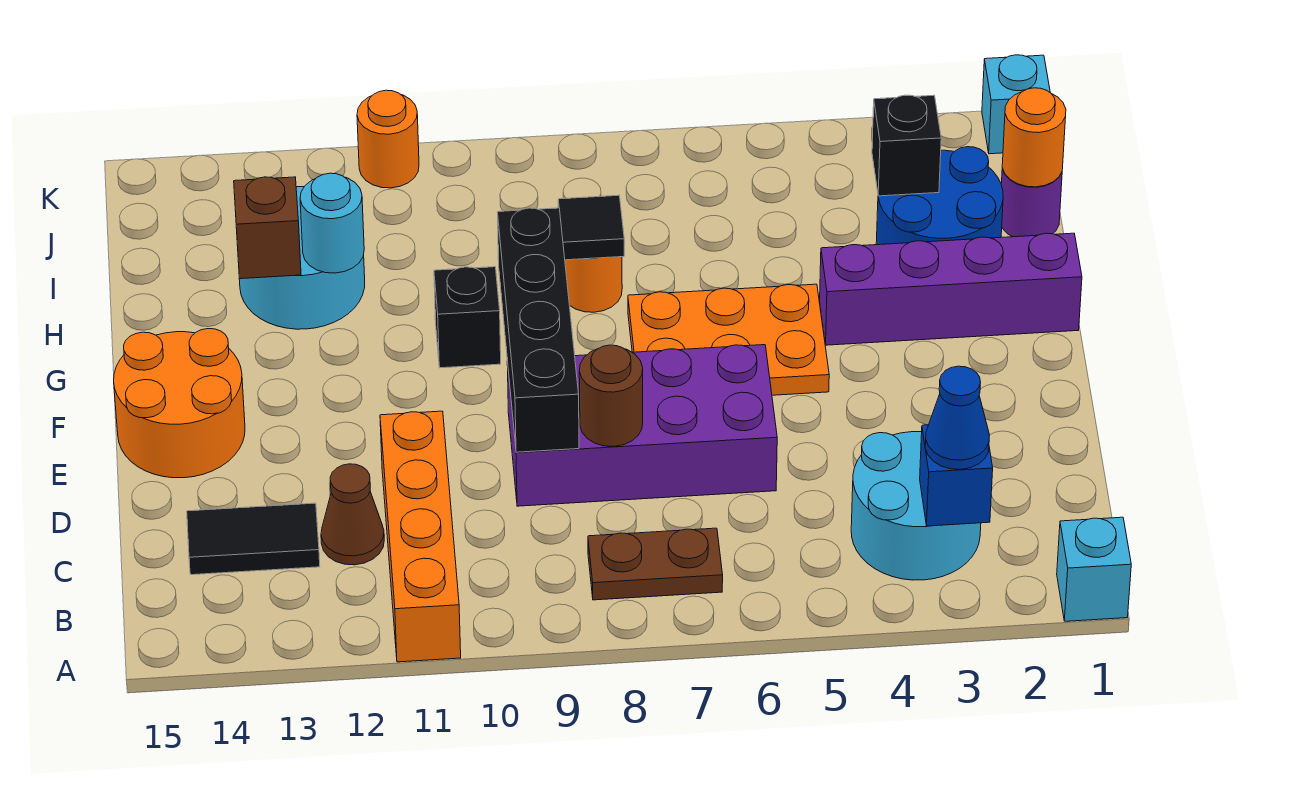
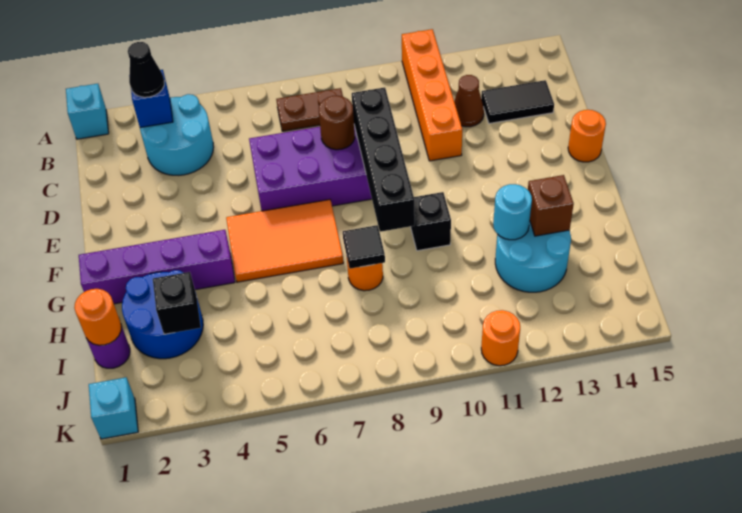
blue 1x1 cone [925,366,990,469] -> black 1x1 cone [128,42,164,97]
orange 2x2 round brick [114,329,245,478] -> orange 1x1 round brick [568,110,606,162]
orange 2x3 plate [628,284,829,395] -> orange 2x3 tile [226,200,343,282]

